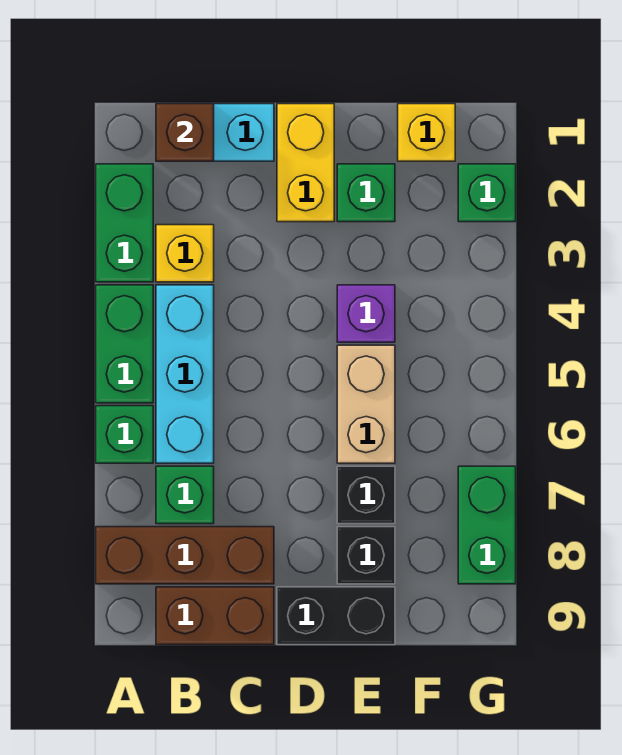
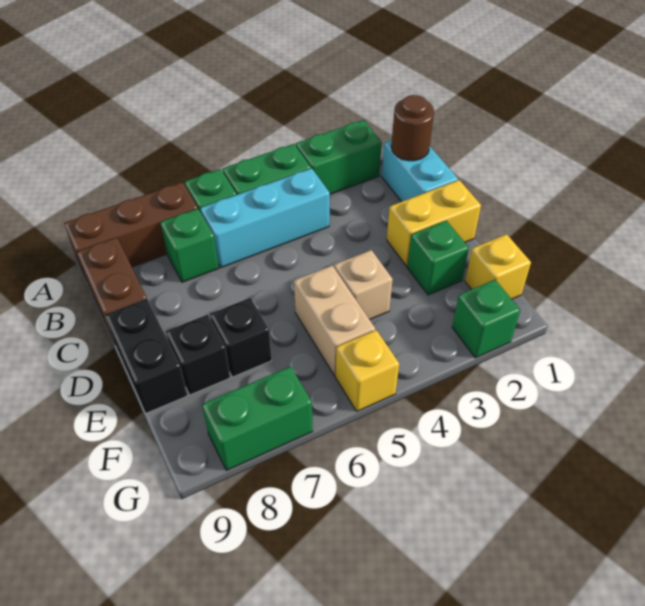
brown 1x3 brick [96,527,274,584] -> brown 1x3 brick turned to [64,182,198,278]
brown 1x1 brick [156,104,214,161] -> brown 1x1 round brick [391,95,434,161]
yellow 1x1 brick [156,225,214,282] -> yellow 1x1 brick moved to [336,330,399,411]
purple 1x1 brick [337,285,395,342] -> tan 1x1 brick [334,250,393,320]
tan 1x2 brick [337,345,395,463] -> tan 1x2 brick turned to [294,266,375,376]

